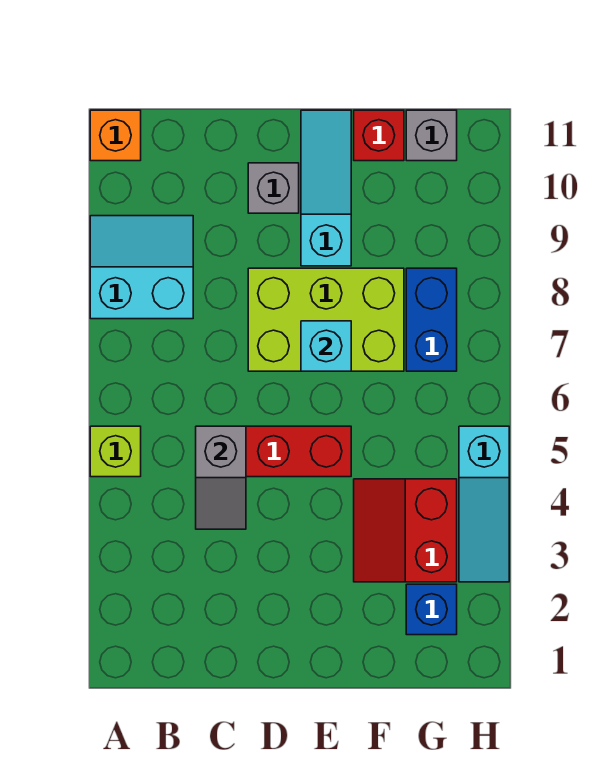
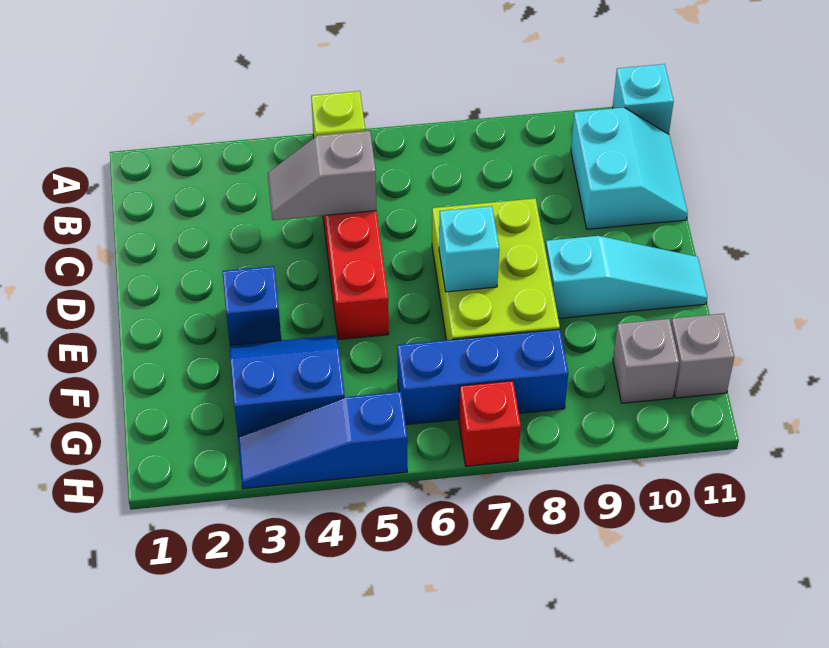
cyan 2x2 slope [90,216,193,319] -> cyan 2x2 slope moved to [571,108,688,229]
orange 1x1 brick [90,110,141,161] -> cyan 1x1 brick [613,64,674,134]
grey 1x1 brick [248,163,299,213] -> grey 1x1 brick moved to [613,319,679,403]
red 2x2 slope [354,479,457,582] -> blue 2x2 slope [230,335,345,437]
red 1x1 brick [354,110,404,161] -> red 1x1 brick moved to [459,381,521,466]
blue 1x1 brick [406,584,457,635] -> blue 1x1 brick moved to [223,266,281,345]
blue 1x2 brick [406,268,457,371] -> blue 1x3 brick [397,329,568,425]
cyan 1x3 slope [459,426,509,582] -> blue 1x3 slope [238,392,407,489]

